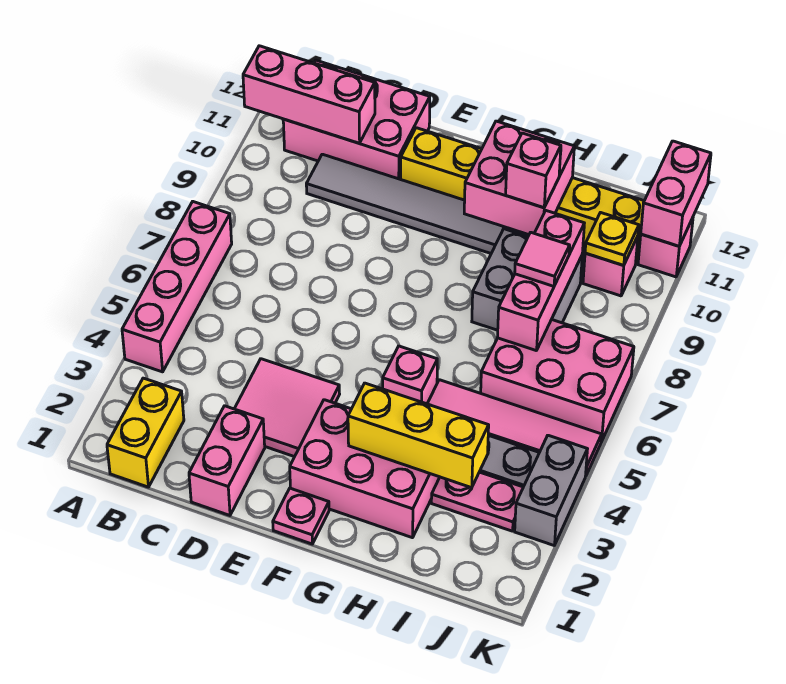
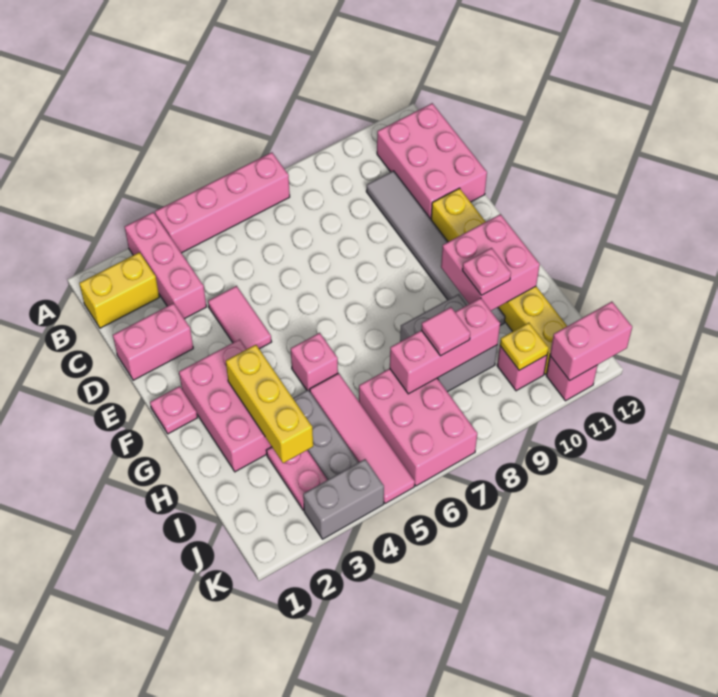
pink 1x3 brick [243,46,375,143] -> pink 1x3 brick moved to [125,212,206,319]
pink 2x2 tile [235,359,340,457] -> pink 1x2 tile [208,286,272,349]
pink 1x1 brick [506,133,561,208] -> pink 1x1 plate [462,248,511,295]

